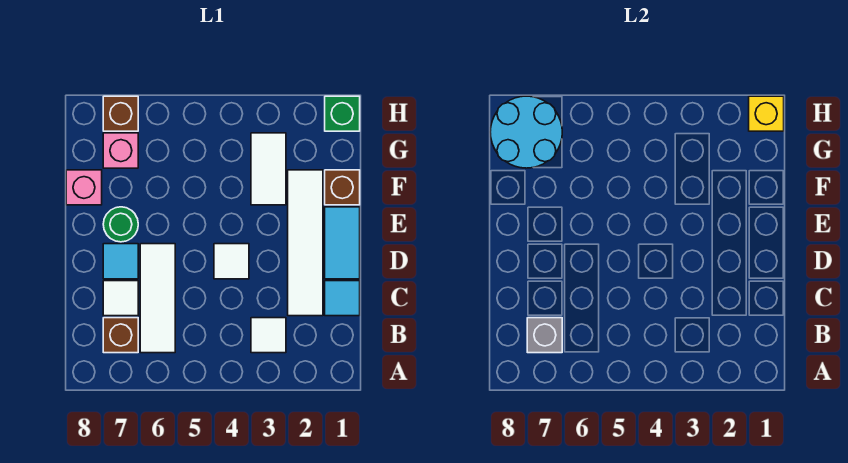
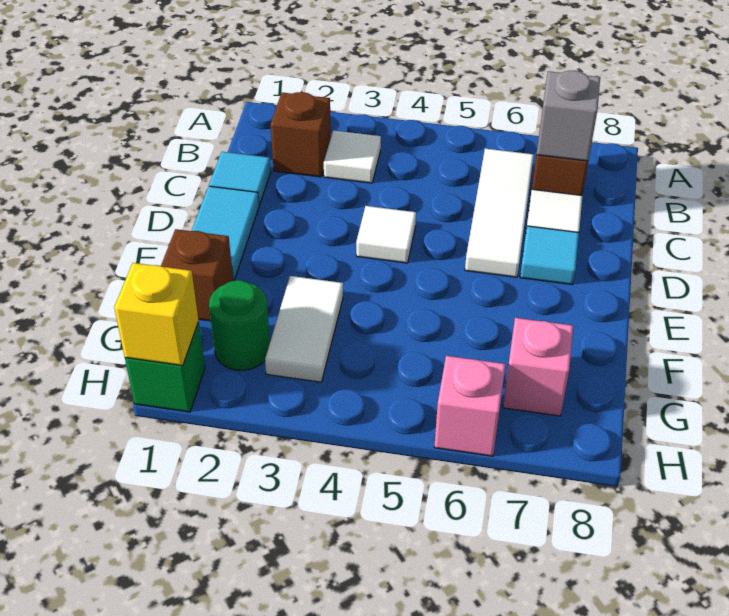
white 1x4 tile [288,170,323,316] -> none
green 1x1 round brick [103,207,138,242] -> green 1x1 round brick moved to [209,280,270,370]
pink 1x1 brick [66,170,102,205] -> pink 1x1 brick moved to [434,356,506,456]
cyan 2x2 round brick [490,96,562,168] -> none
brown 1x1 brick [103,96,138,131] -> brown 1x1 brick moved to [271,92,331,177]

